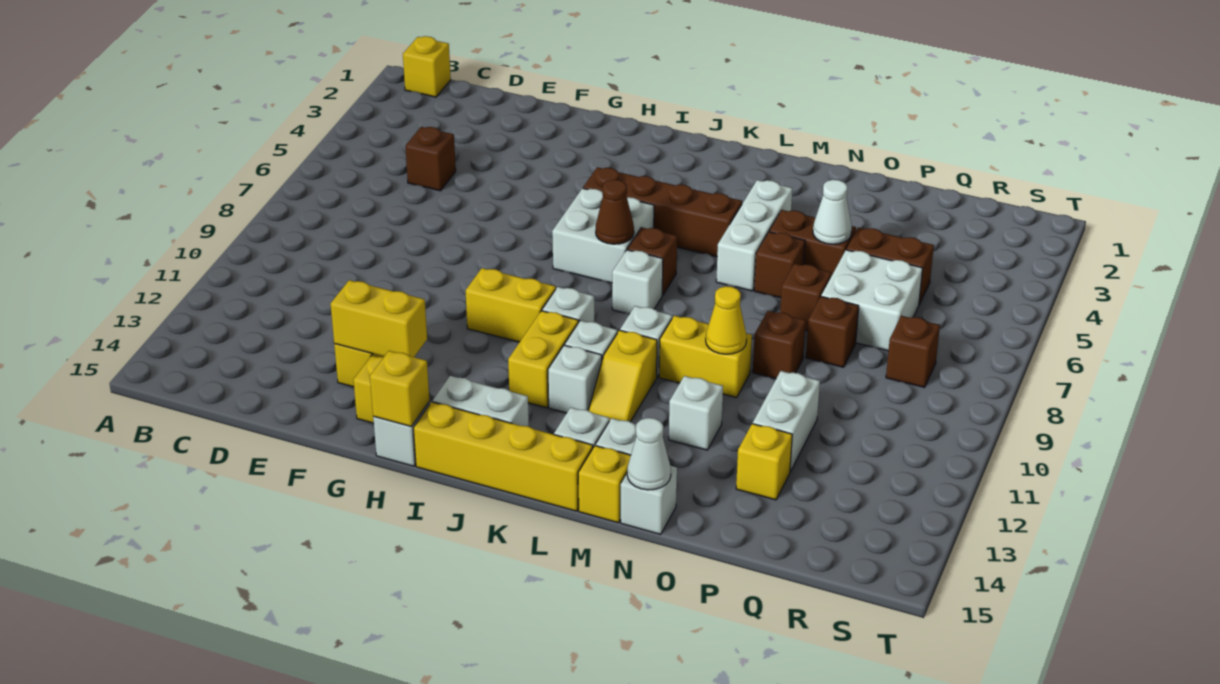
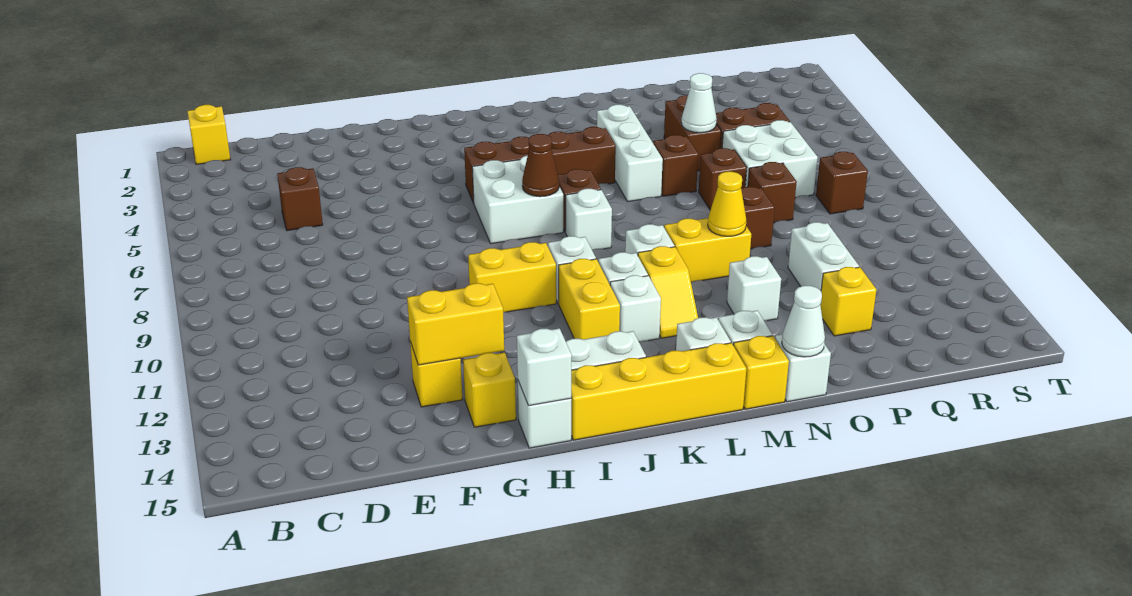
yellow 1x1 brick [370,351,429,426] -> white 1x1 brick [517,328,572,406]
brown 1x2 brick [769,210,856,276] -> brown 1x2 brick turned to [664,95,721,171]

